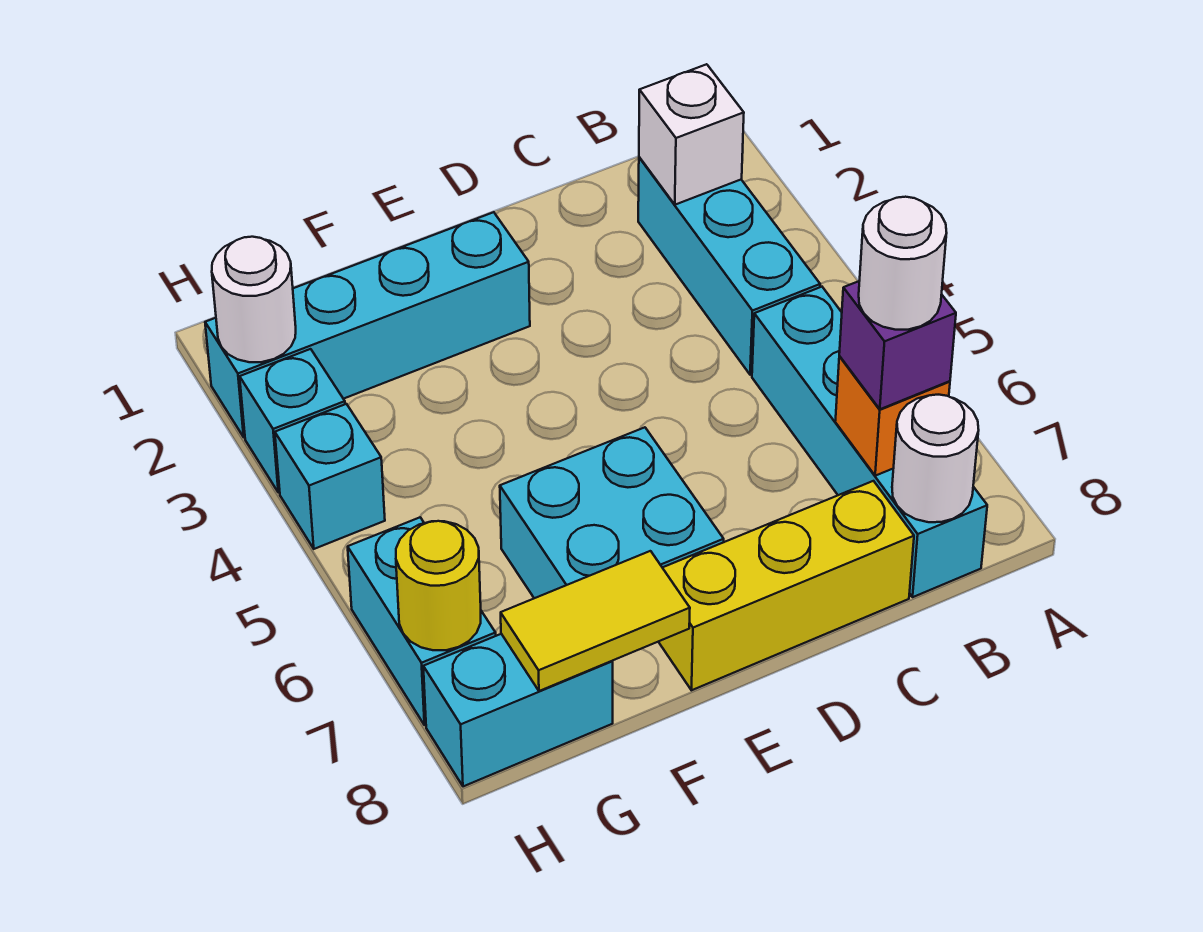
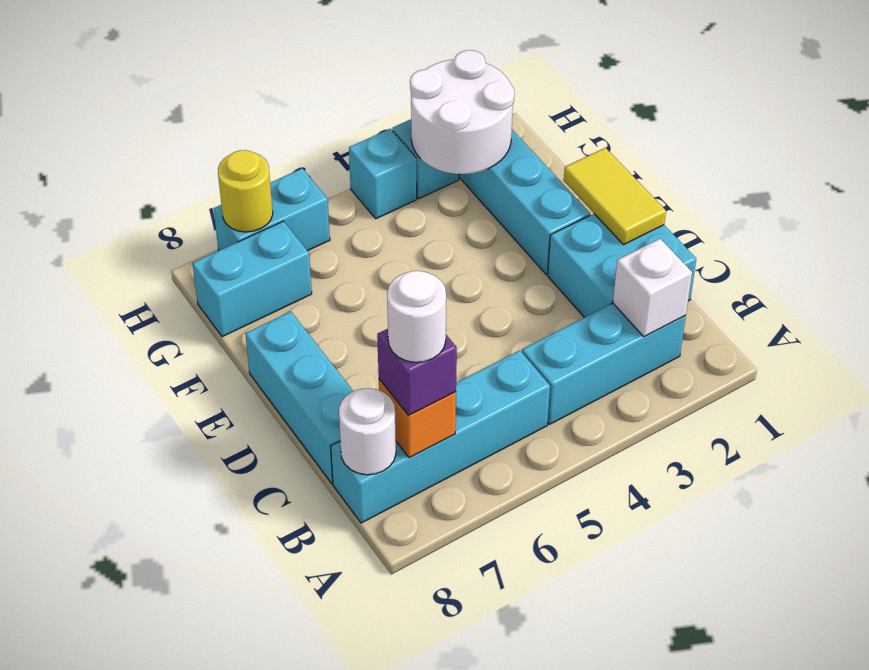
yellow 1x3 brick [658,481,914,690] -> cyan 1x3 brick [245,311,353,483]
cyan 2x2 brick [500,427,724,598] -> cyan 2x2 brick moved to [548,214,696,318]
yellow 1x2 tile [501,551,690,691] -> yellow 1x2 tile moved to [564,148,666,245]
cyan 1x2 brick [423,634,613,786] -> cyan 1x2 brick turned to [192,221,312,337]
white 1x1 round brick [212,237,296,362] -> white 2x2 round brick [410,50,514,174]

